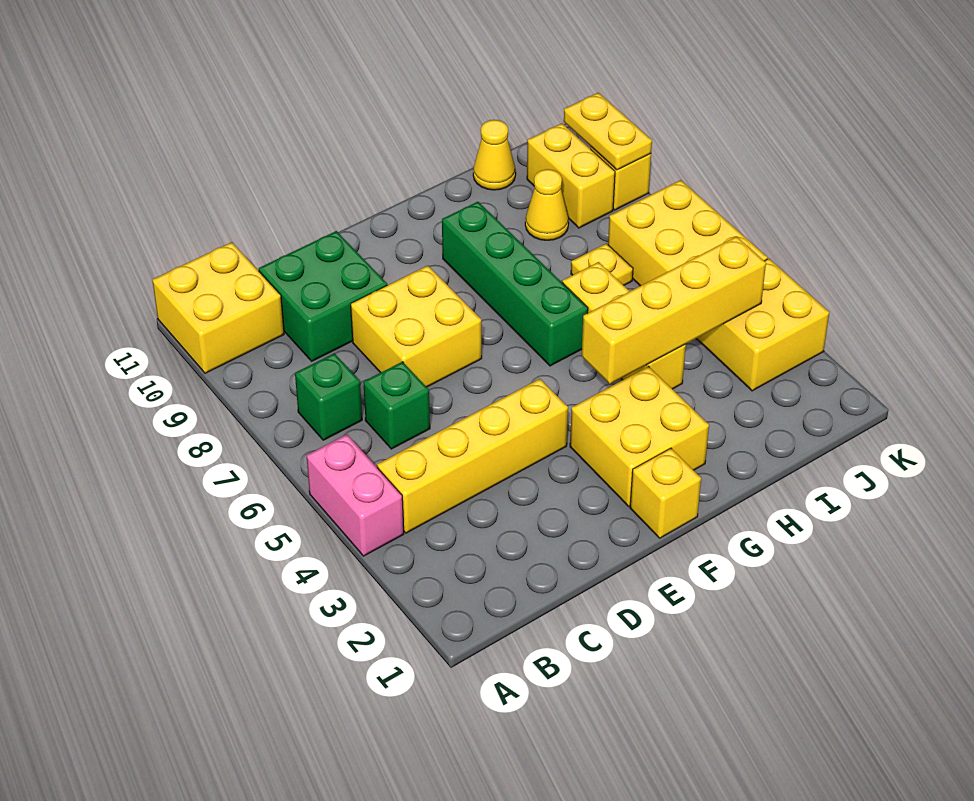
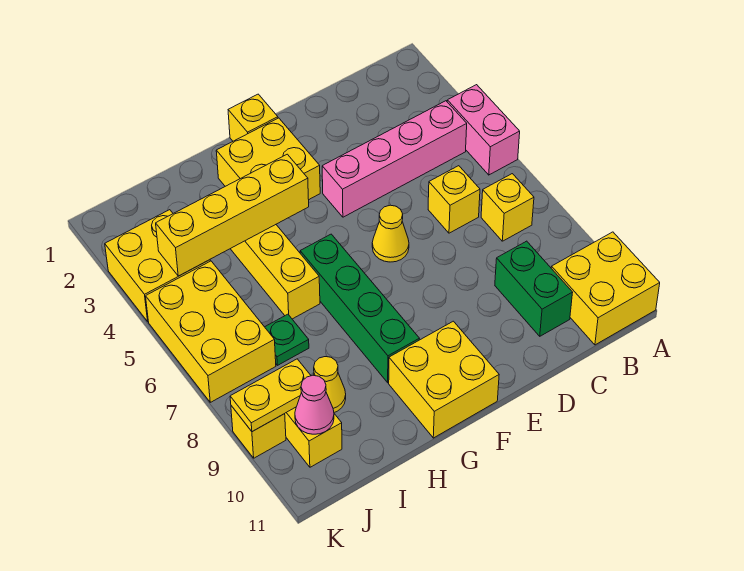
yellow 1x4 brick [377,379,568,533] -> pink 1x4 brick [322,101,467,217]
green 1x1 brick [295,353,362,440] -> yellow 1x1 brick [481,174,534,241]
green 1x1 brick [363,362,430,449] -> yellow 1x1 brick [428,166,480,233]
green 2x2 brick [259,231,387,361] -> green 1x2 brick [495,241,573,336]
yellow 2x2 brick [351,266,482,387] -> yellow 2x2 brick moved to [389,321,499,438]
yellow 1x1 plate [571,243,633,285] -> green 1x1 plate [265,314,309,365]
yellow 1x1 cone [473,120,516,190] -> yellow 1x1 cone moved to [372,205,409,262]
none -> pink 1x1 cone [295,375,334,434]
yellow 1x2 plate [564,93,652,170] -> yellow 1x2 plate turned to [230,359,311,432]

